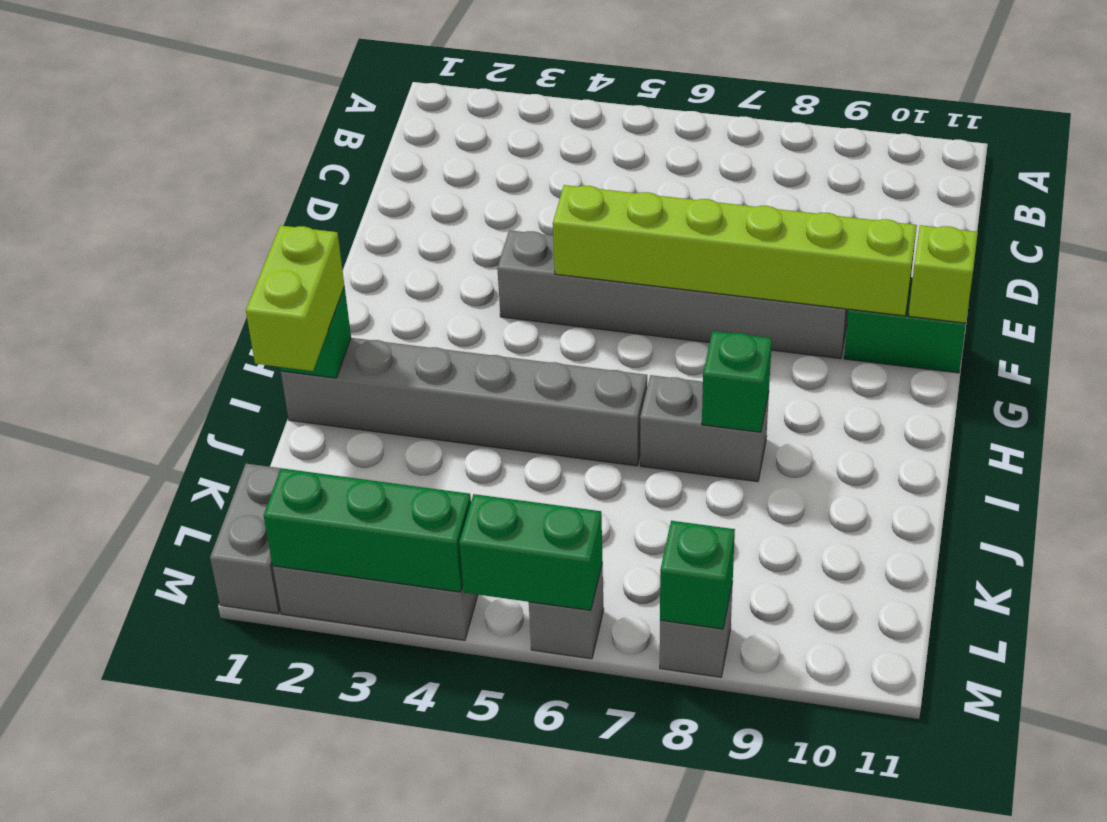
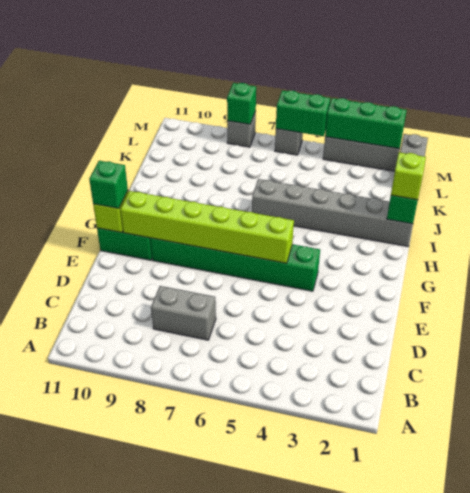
grey 1x6 brick [497,230,848,359] -> green 1x6 brick [150,238,320,291]
lime 1x2 brick [246,225,344,371] -> lime 1x1 brick [391,152,426,200]
grey 1x2 brick [640,375,769,482] -> grey 1x2 brick moved to [151,286,216,340]
green 1x1 brick [702,331,772,432] -> green 1x1 brick moved to [89,161,128,208]

